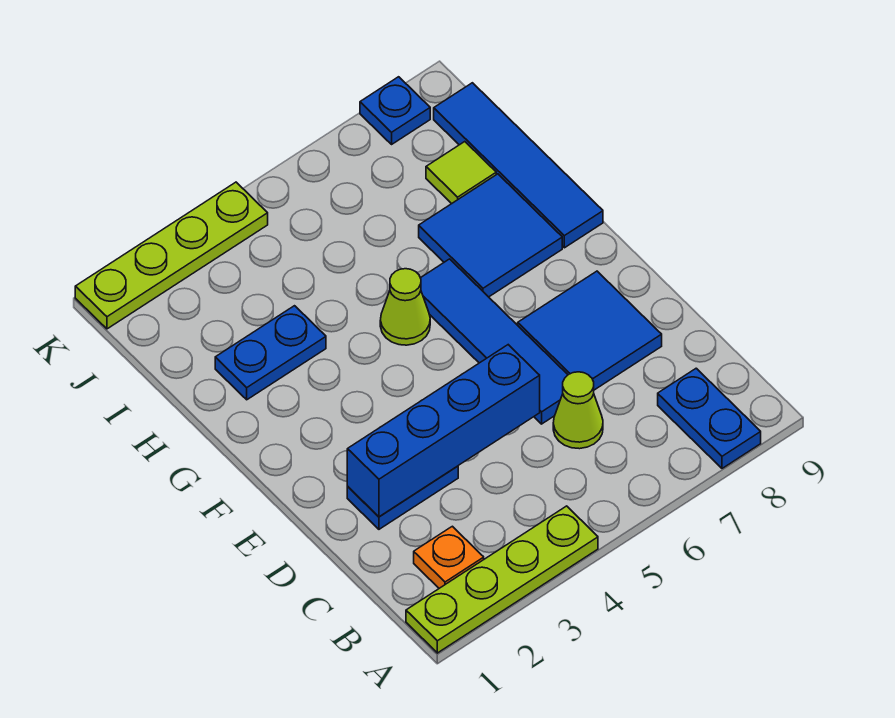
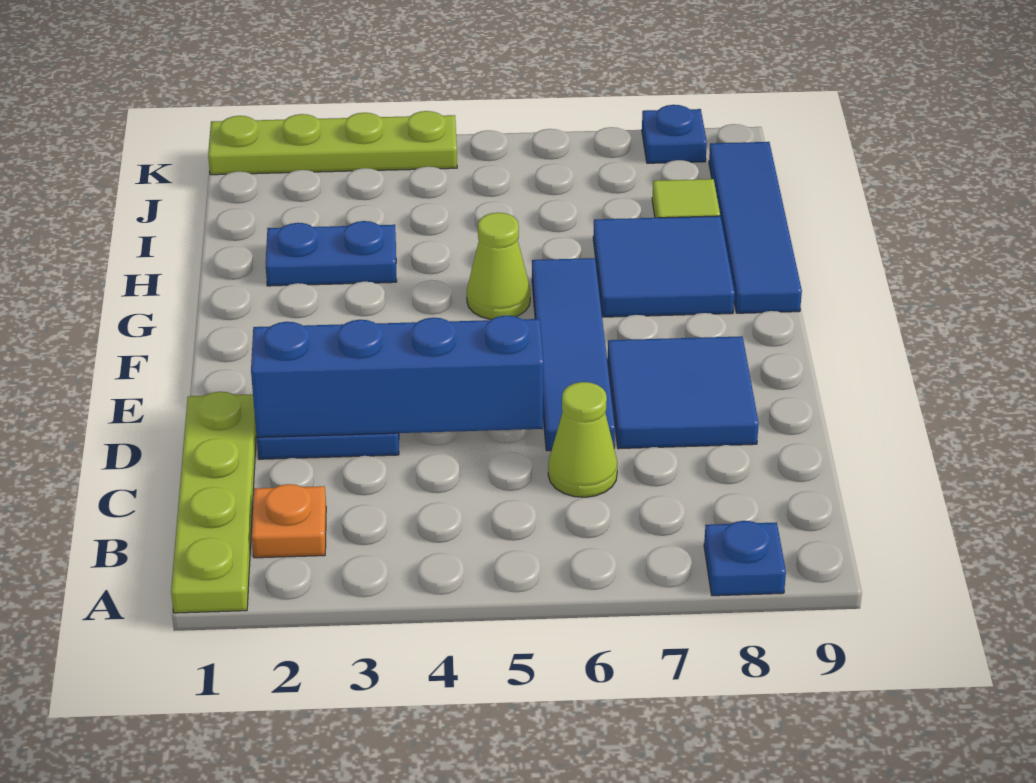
lime 1x4 plate [406,506,598,653] -> lime 1x4 plate turned to [171,392,256,613]
blue 1x2 plate [658,368,761,468] -> blue 1x1 plate [704,521,786,596]

